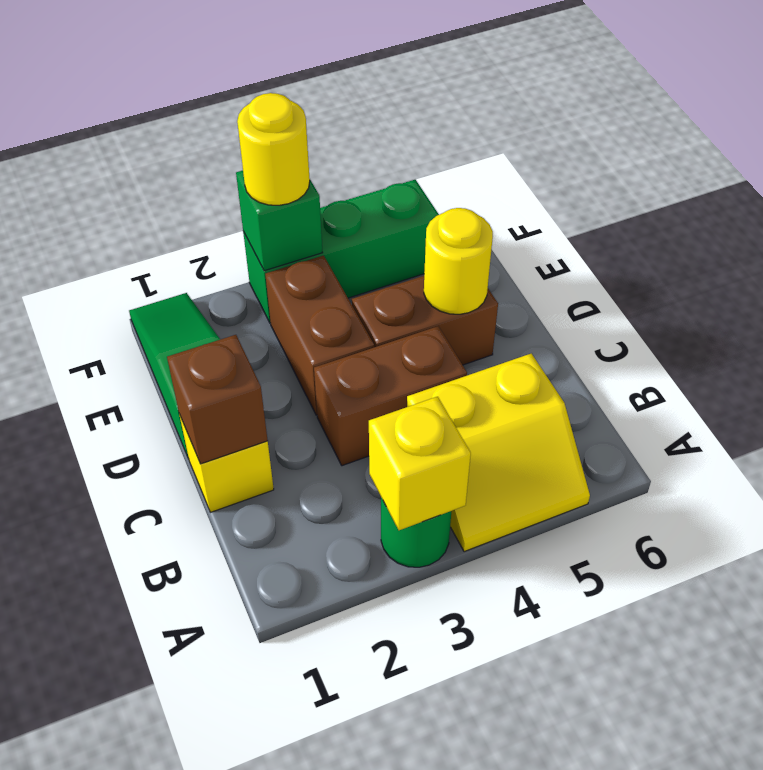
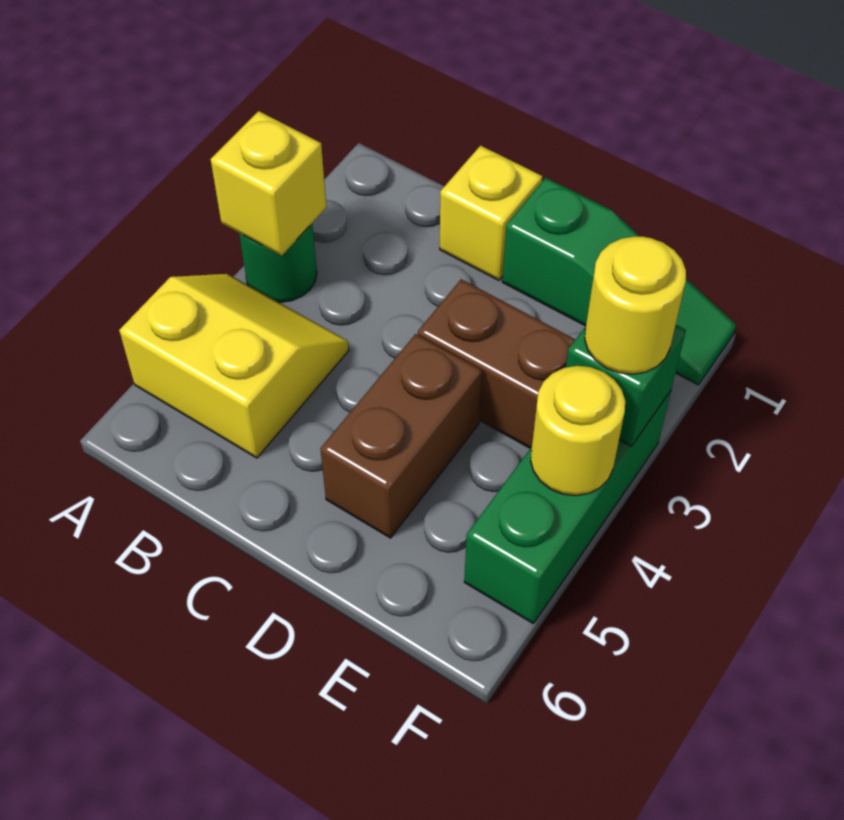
yellow 2x2 slope [407,354,590,552] -> yellow 2x2 slope turned to [119,274,349,458]
brown 1x1 brick [167,335,268,464] -> none
brown 1x2 brick [314,326,467,466] -> none
yellow 1x1 round brick [424,208,493,314] -> yellow 1x1 round brick moved to [531,366,625,496]

